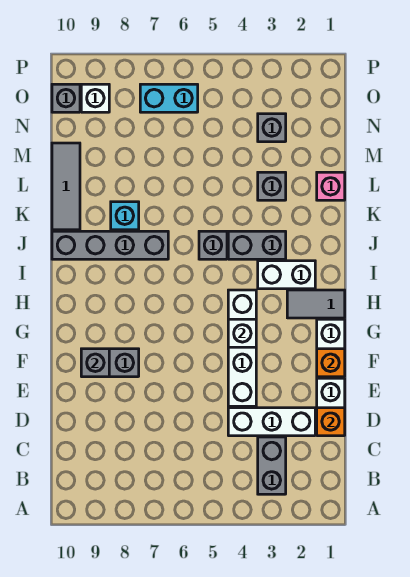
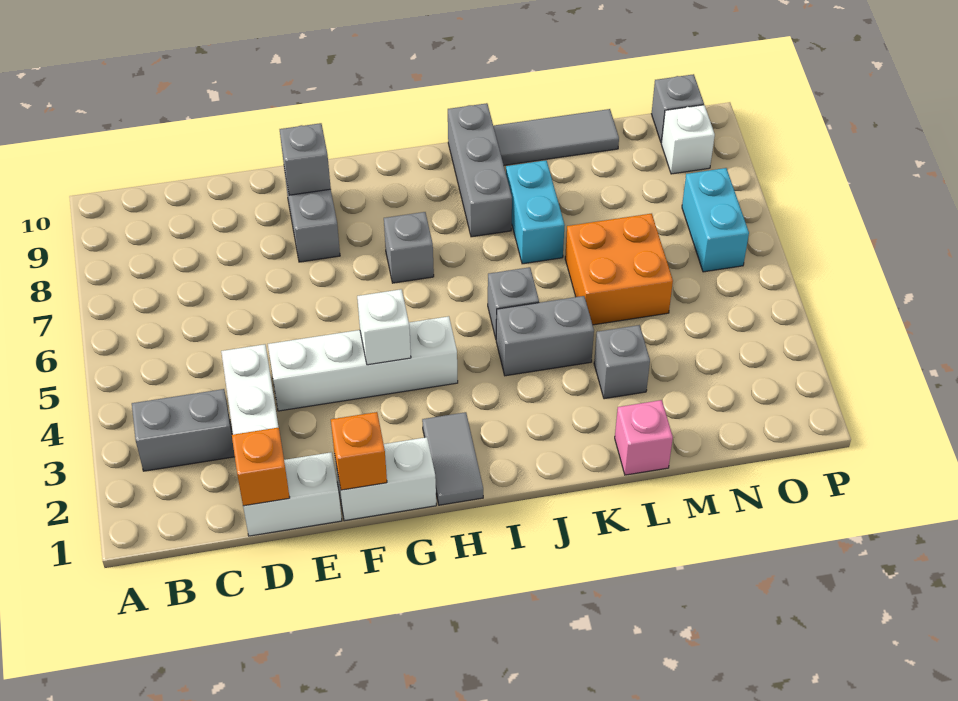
white 1x2 brick [258,261,315,289] -> none
grey 1x2 brick [228,231,286,259] -> grey 1x2 brick turned to [496,296,594,376]
grey 1x4 brick [52,231,168,259] -> grey 1x3 brick [448,103,512,237]
cyan 1x1 brick [111,202,139,230] -> cyan 1x2 brick [506,160,565,264]
none -> orange 2x2 brick [565,214,673,325]
grey 1x1 brick [258,114,286,142] -> grey 1x1 brick moved to [384,212,434,283]

